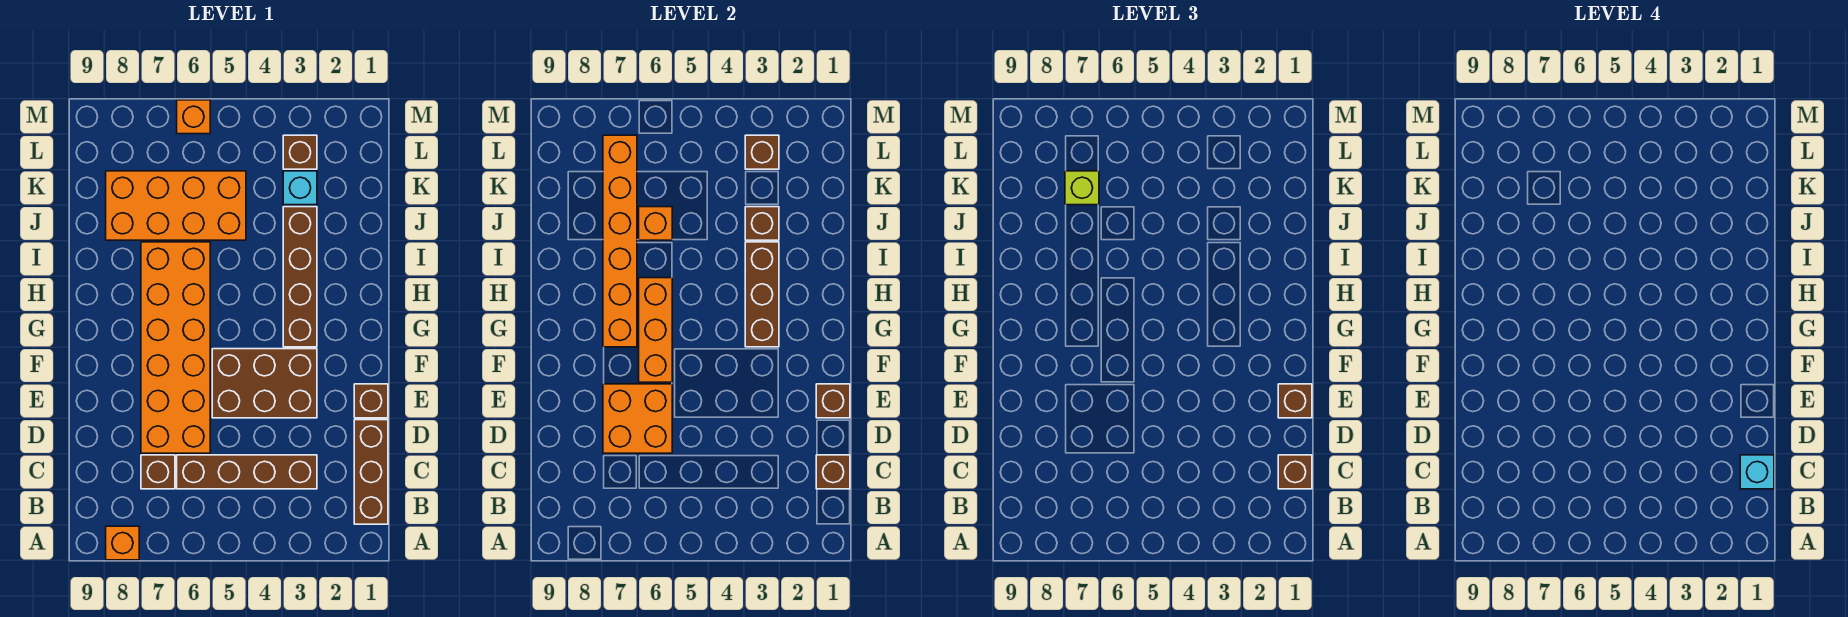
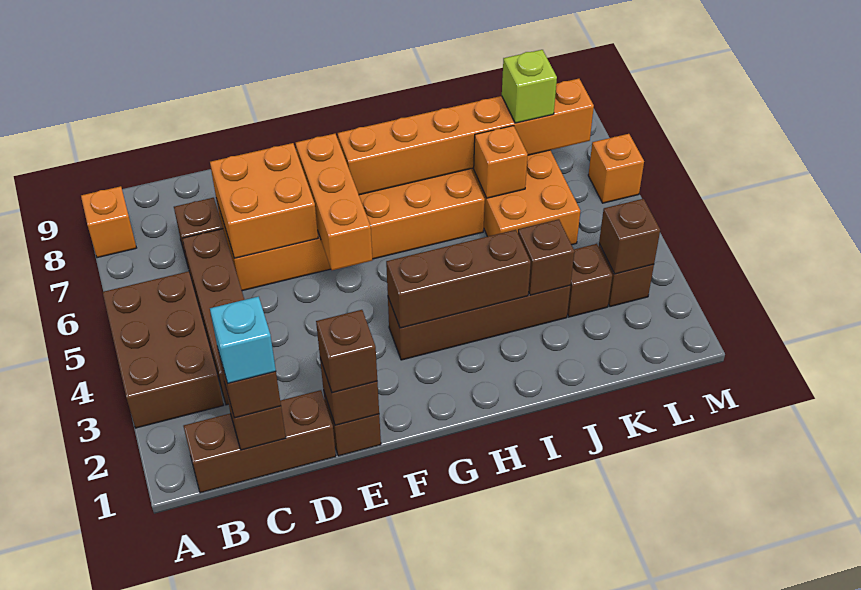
brown 2x3 brick [212,349,317,418] -> brown 2x3 brick moved to [103,271,223,428]
orange 1x3 brick [639,278,672,382] -> orange 1x3 brick turned to [296,134,372,270]
cyan 1x1 brick [283,171,317,205] -> brown 1x1 brick [567,244,612,317]

